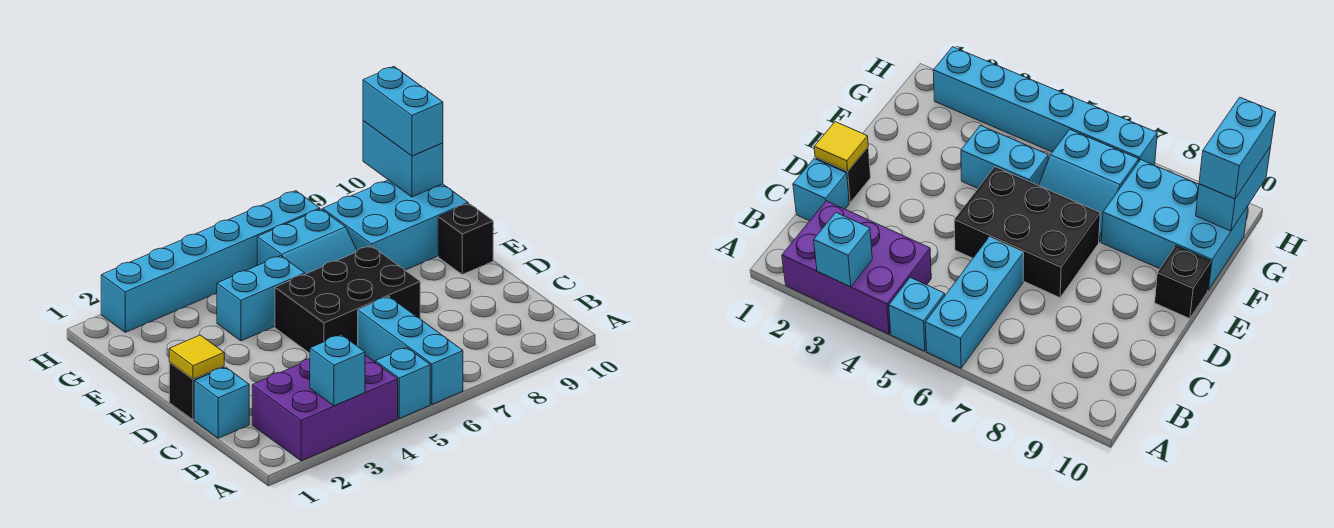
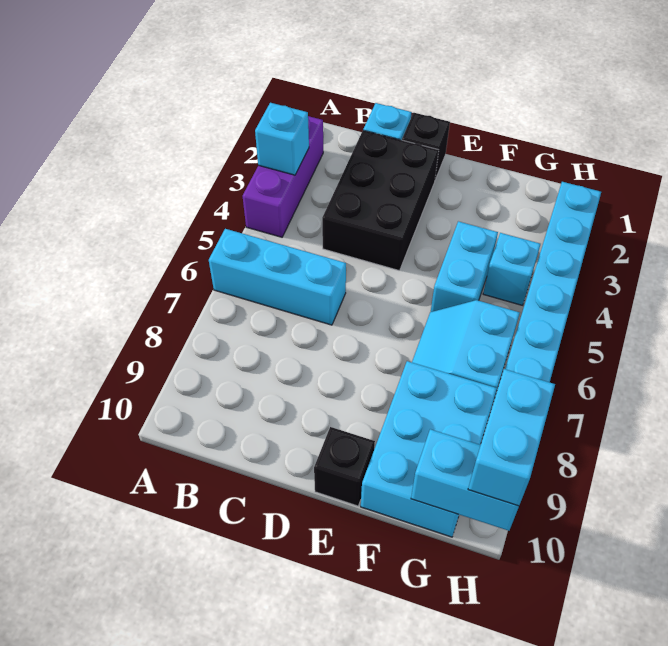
purple 2x3 brick [252,355,398,461] -> purple 1x3 brick [243,116,323,237]
cyan 1x1 brick [375,347,430,418] -> cyan 1x1 brick moved to [483,233,541,305]
yellow 1x1 tile [169,335,224,379] -> none
black 2x3 brick [275,246,420,353] -> black 2x3 brick moved to [322,130,439,271]
cyan 1x2 brick [363,67,443,156] -> cyan 1x2 brick turned to [468,369,555,506]

